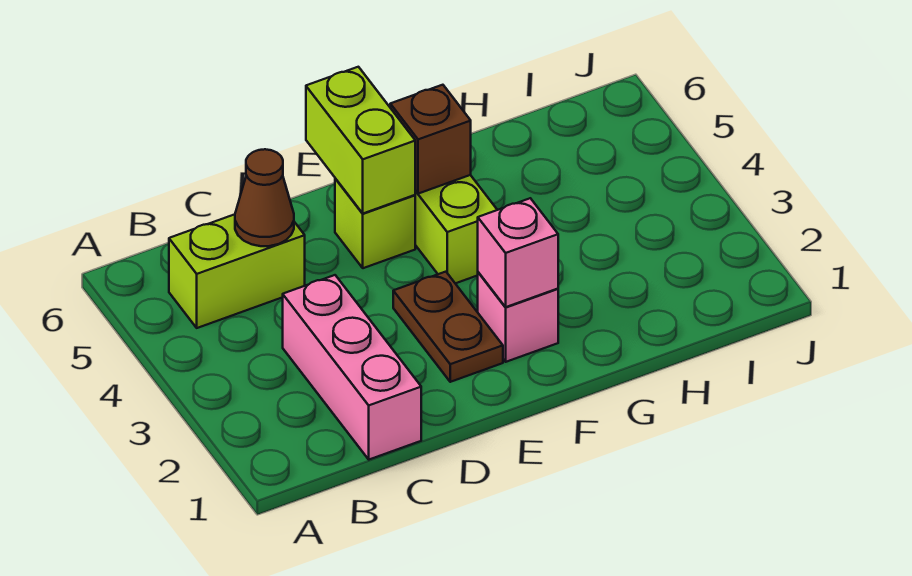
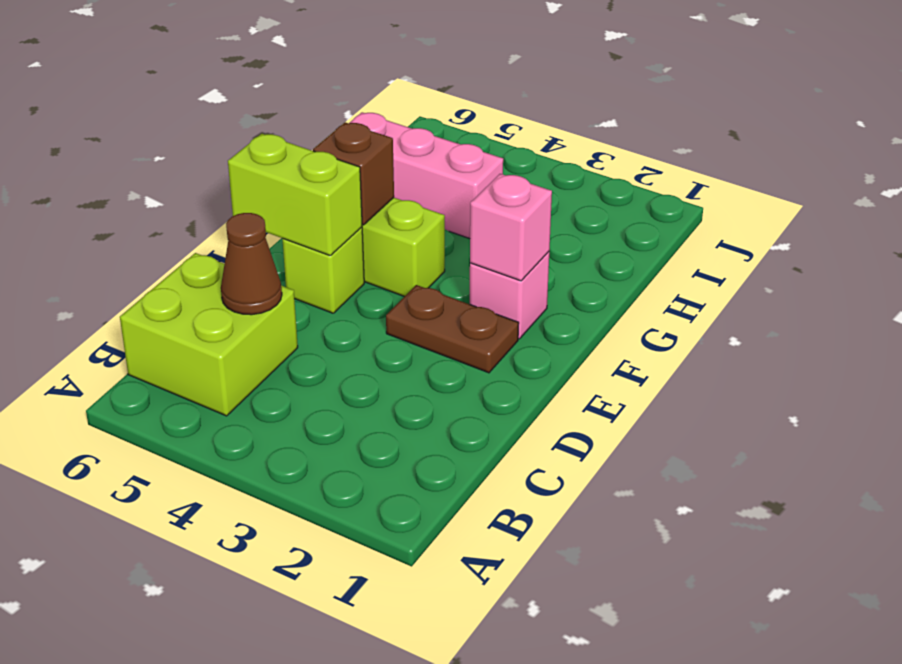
lime 1x2 brick [169,214,305,328] -> lime 2x2 brick [120,253,298,416]
pink 1x3 brick [283,275,421,460] -> pink 1x3 brick moved to [350,112,503,239]

